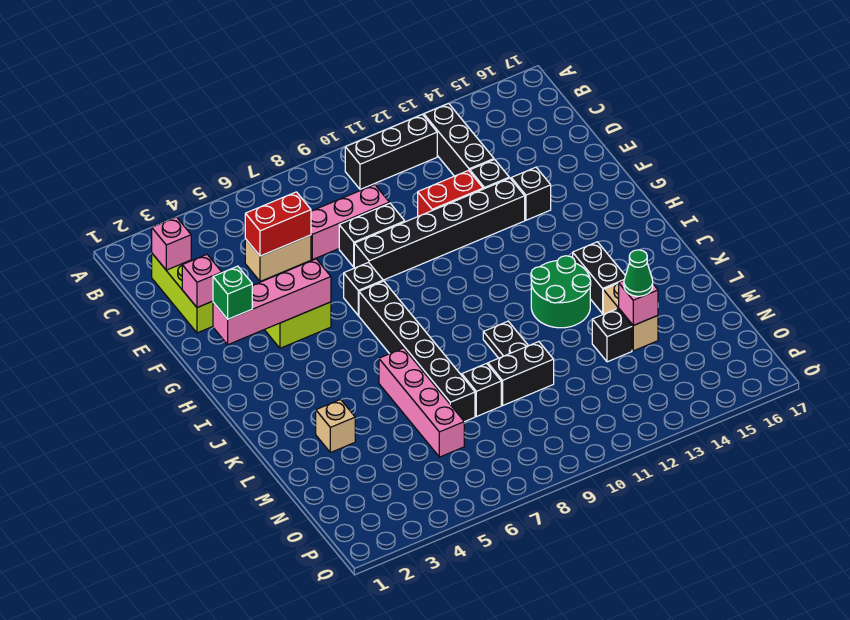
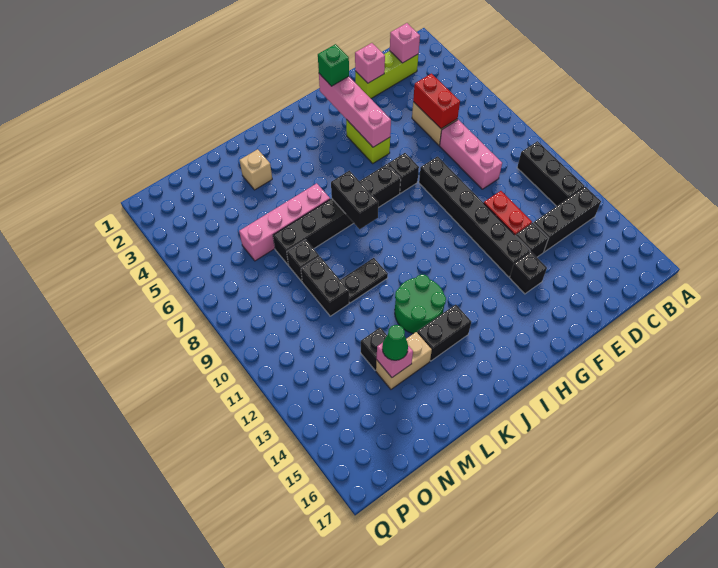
black 1x2 brick [339,203,405,267] -> black 1x2 brick moved to [331,171,378,229]

